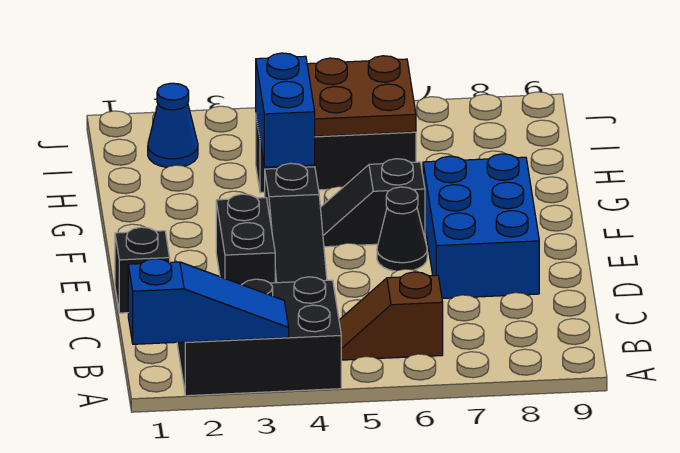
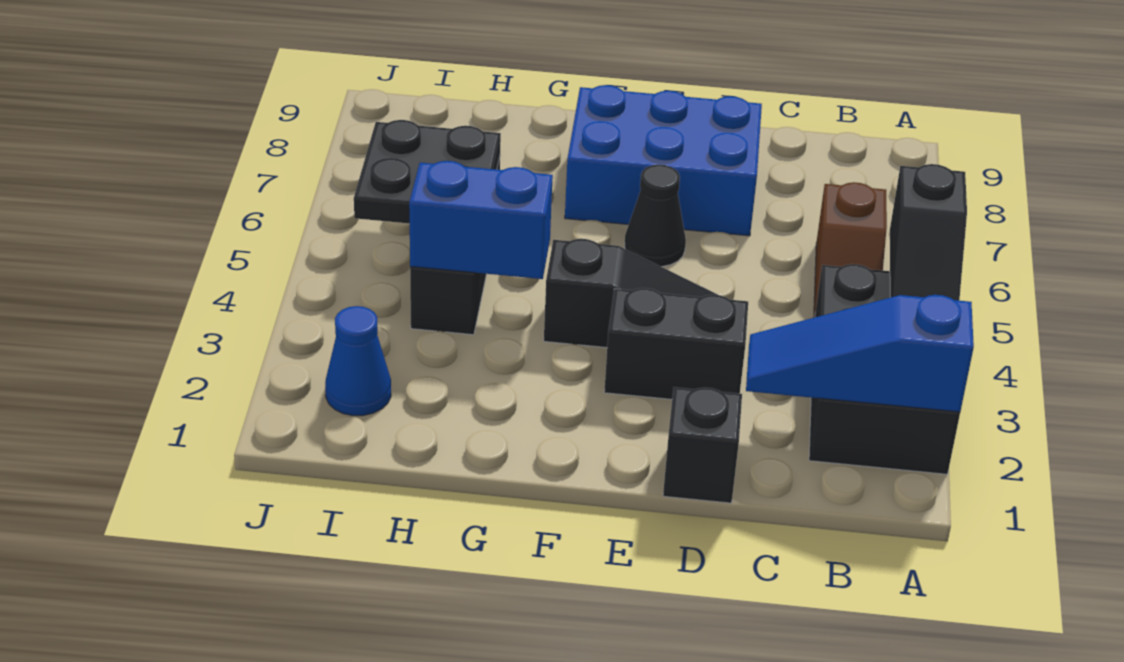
blue 1x3 slope [128,259,289,344] -> blue 1x3 slope turned to [746,295,974,412]
black 1x2 slope [320,159,425,247] -> black 1x2 slope moved to [890,164,967,301]
brown 2x2 plate [307,56,416,136] -> black 2x2 plate [354,120,501,224]

